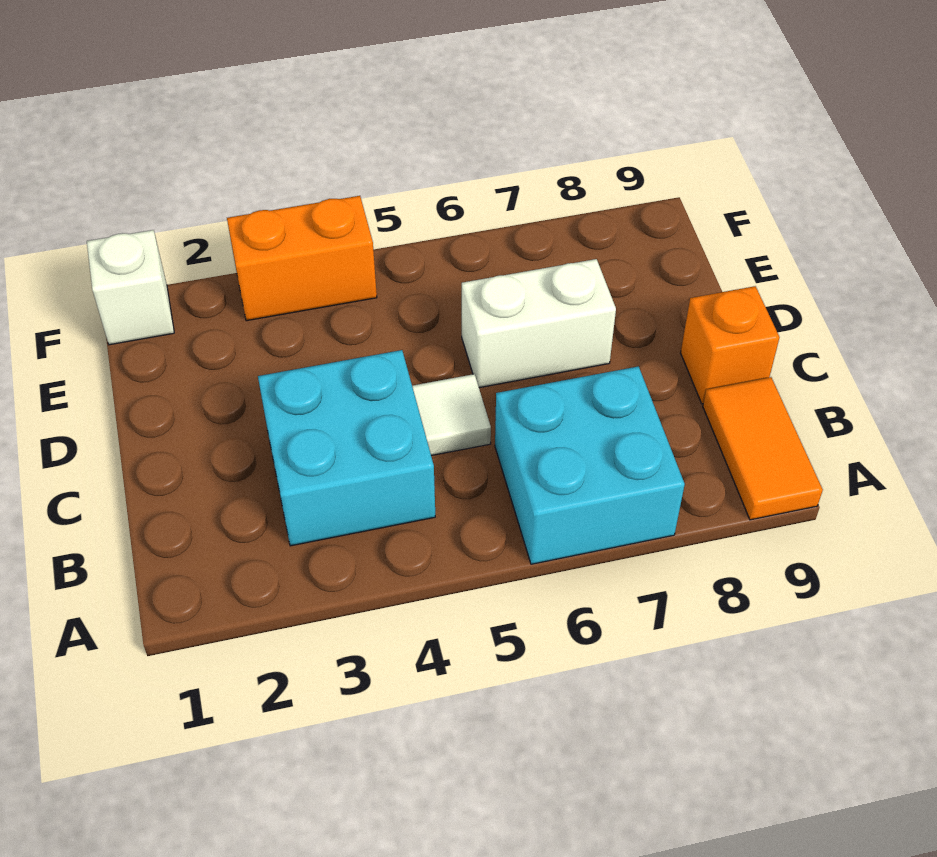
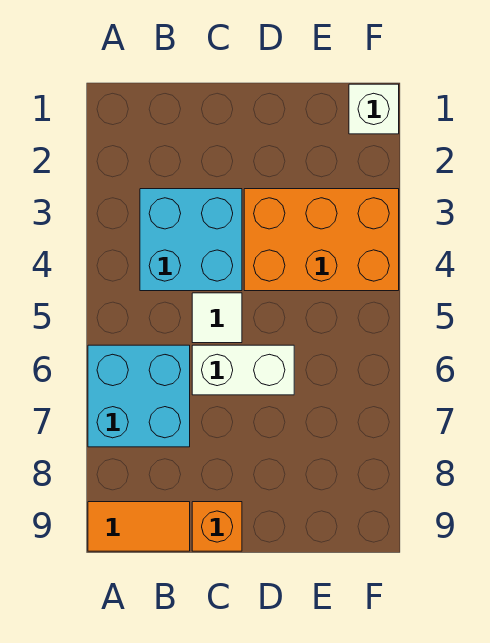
white 1x2 brick [462,259,616,388] -> white 1x2 brick turned to [192,345,294,395]
orange 1x2 brick [227,196,377,321] -> orange 2x3 brick [244,189,399,291]

